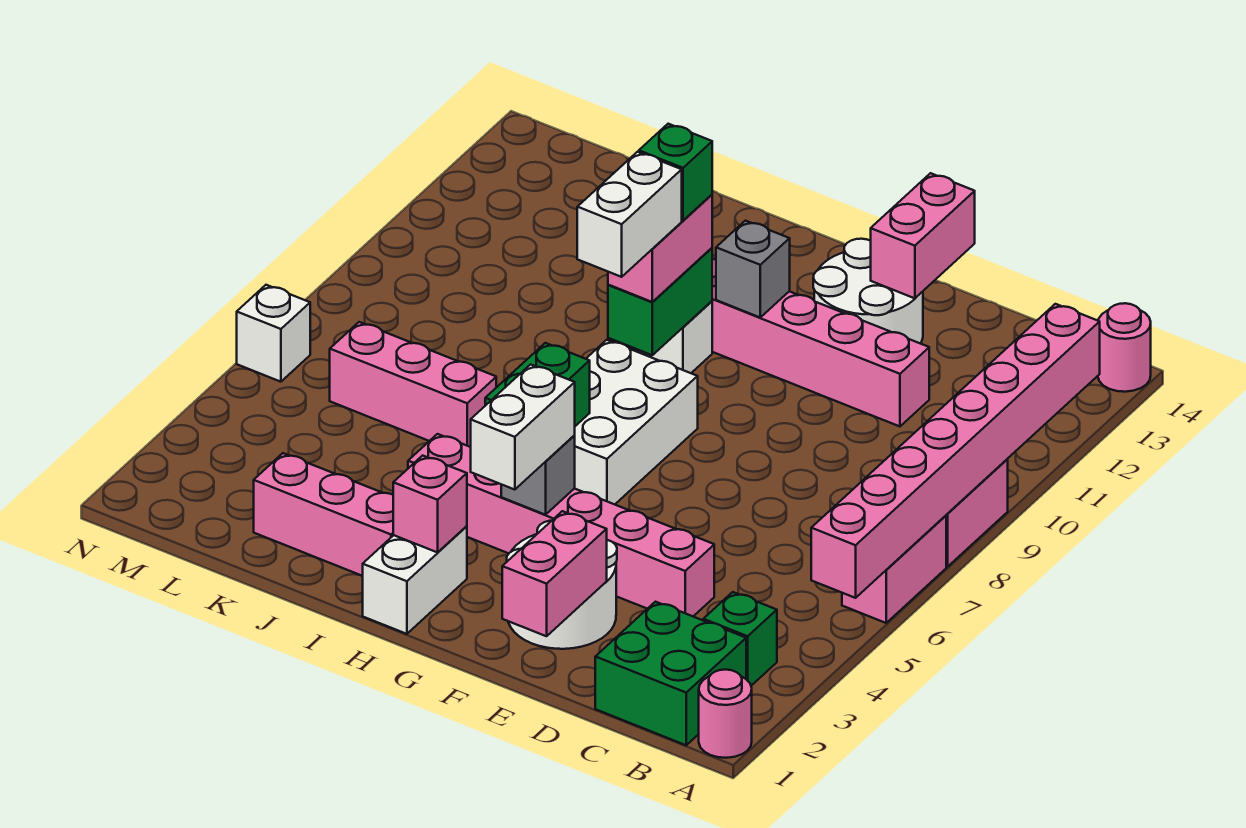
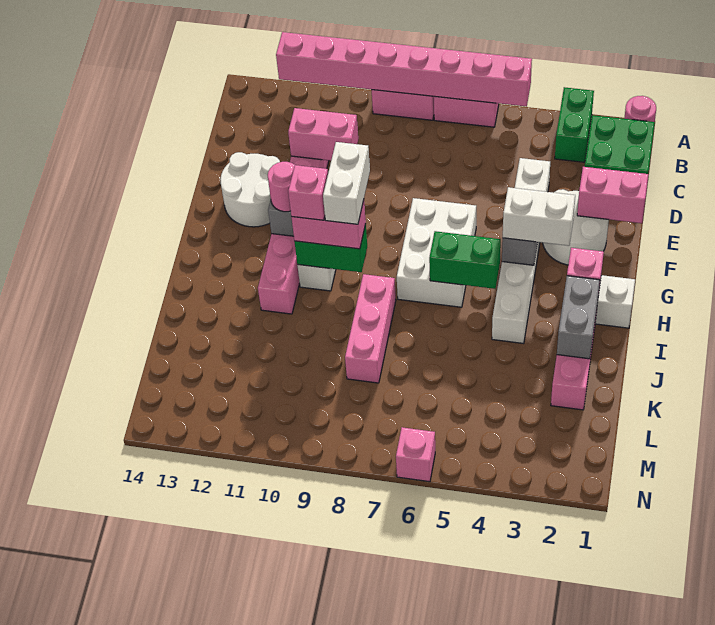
pink 1x1 round brick [1098,303,1151,392] -> pink 1x1 round brick moved to [268,162,295,212]
green 1x1 brick [703,592,777,686] -> green 1x2 brick [555,87,594,162]
pink 1x6 brick [408,434,714,616] -> white 1x6 brick [492,158,550,344]
pink 1x2 brick [871,173,975,298] -> pink 1x2 brick moved to [288,108,358,161]
white 2x3 brick [574,340,698,504] -> white 2x3 brick turned to [397,198,476,307]
white 1x2 brick [577,152,682,277] -> white 1x2 brick turned to [323,142,370,224]
green 1x1 brick [639,124,712,221] -> pink 1x1 brick [288,165,328,220]
none -> grey 1x2 brick [557,276,600,359]
pink 1x3 brick [330,322,496,447] -> pink 1x3 brick moved to [345,274,396,383]
white 1x1 brick [237,285,310,382] -> pink 1x1 brick [396,427,435,482]

